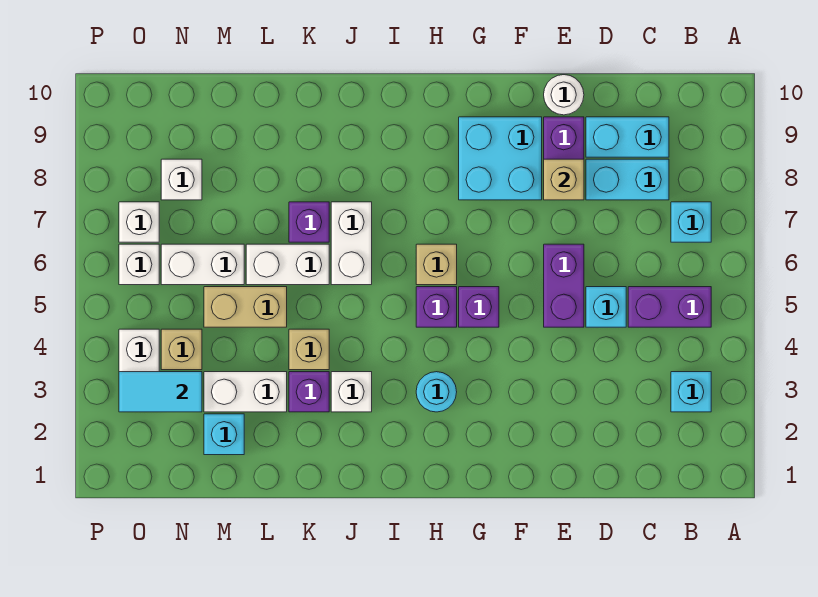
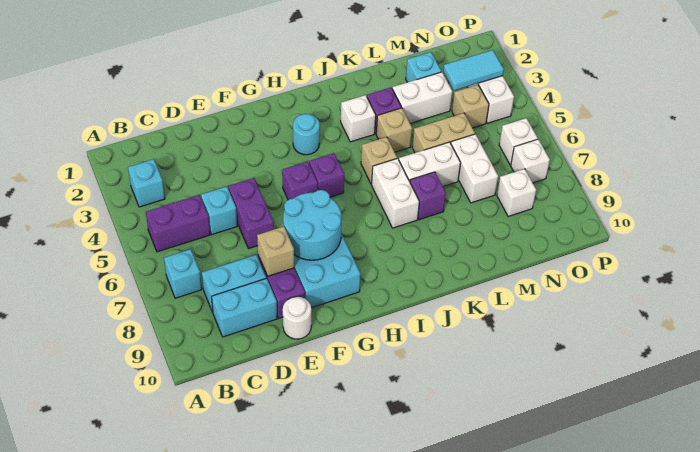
none -> cyan 2x2 round brick [283,190,342,260]
tan 1x1 brick [416,244,457,285] -> tan 1x1 brick moved to [361,137,397,184]
white 1x2 brick [161,244,244,285] -> white 1x2 brick turned to [451,134,498,203]

